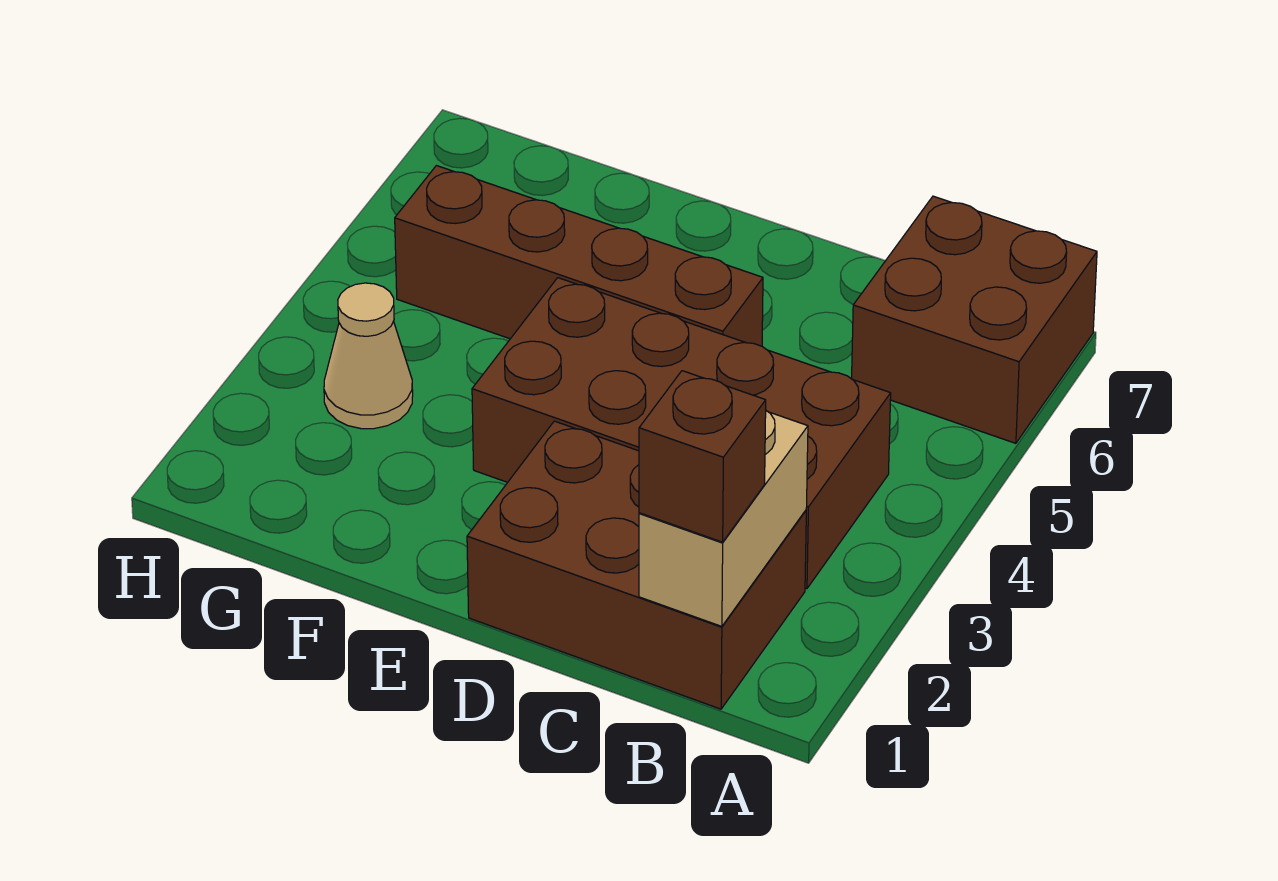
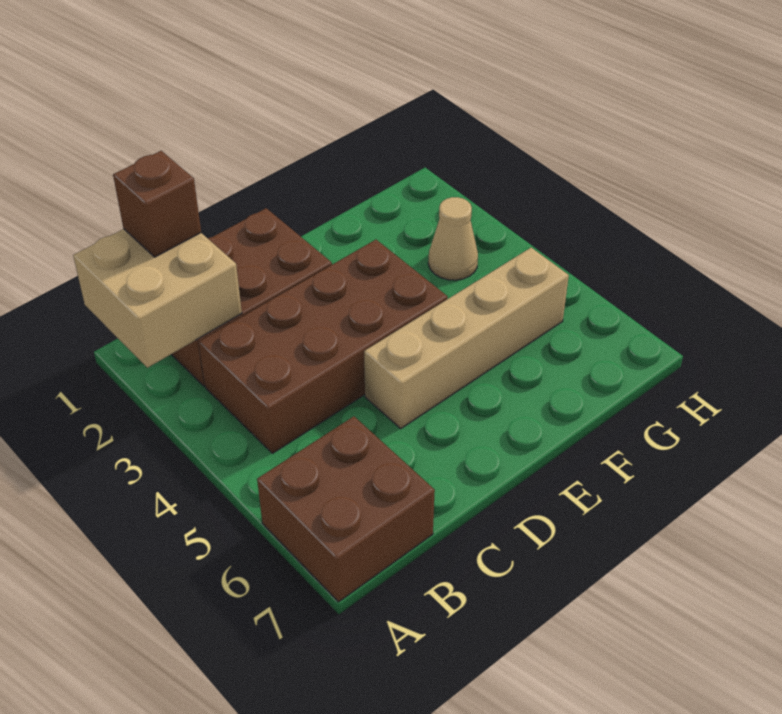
tan 1x2 brick [639,411,808,626] -> tan 2x2 brick [73,229,242,368]
brown 1x4 brick [395,166,763,346] -> tan 1x4 brick [364,248,569,429]

